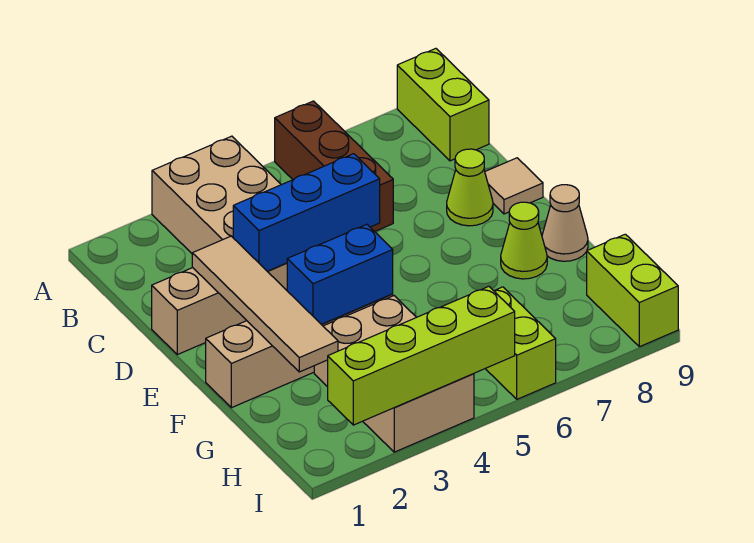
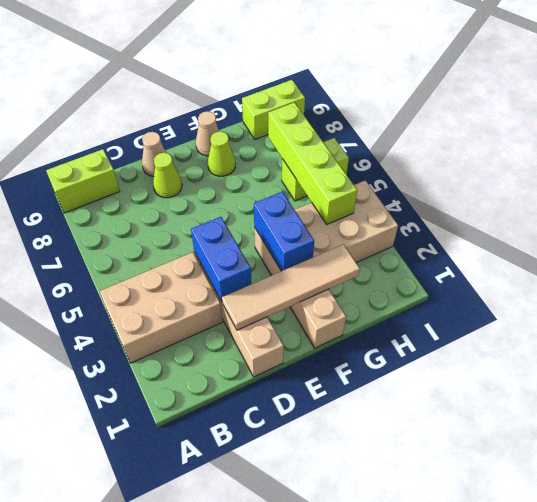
brown 1x3 brick [275,101,393,231] -> none
blue 1x3 brick [233,154,380,271] -> blue 1x2 brick [191,217,252,302]
tan 1x1 tile [485,158,543,214] -> tan 1x1 cone [142,132,166,177]
lime 1x4 brick [328,287,515,425] -> lime 1x4 brick moved to [268,103,357,224]

